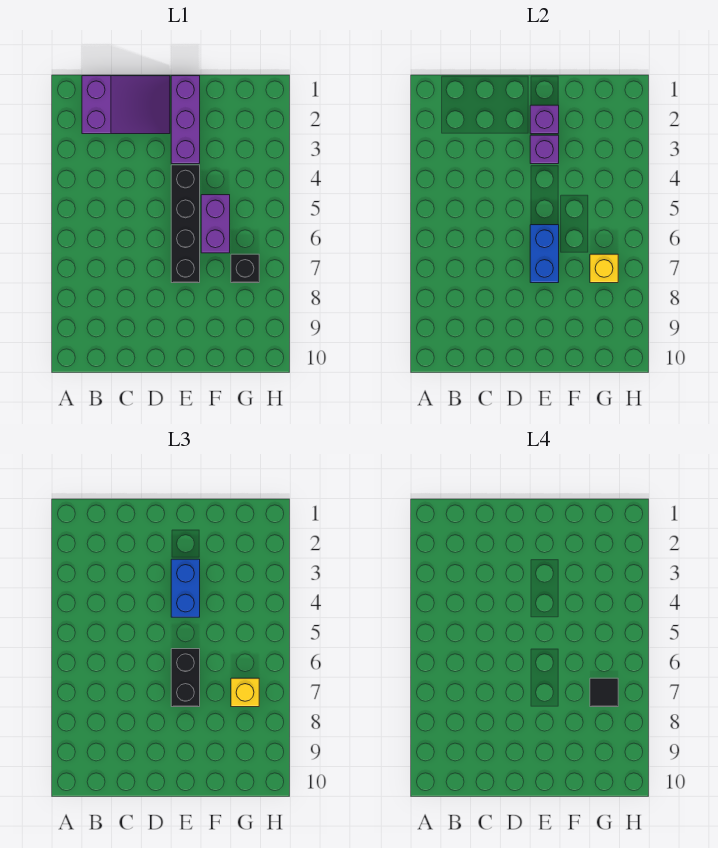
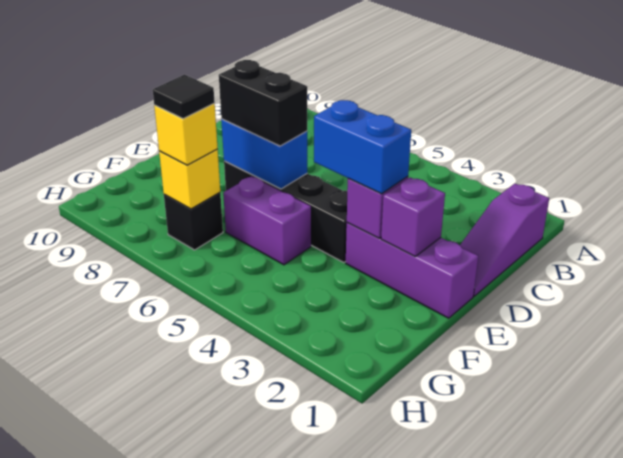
purple 2x3 slope [82,76,170,134] -> purple 1x3 slope [460,184,549,296]

